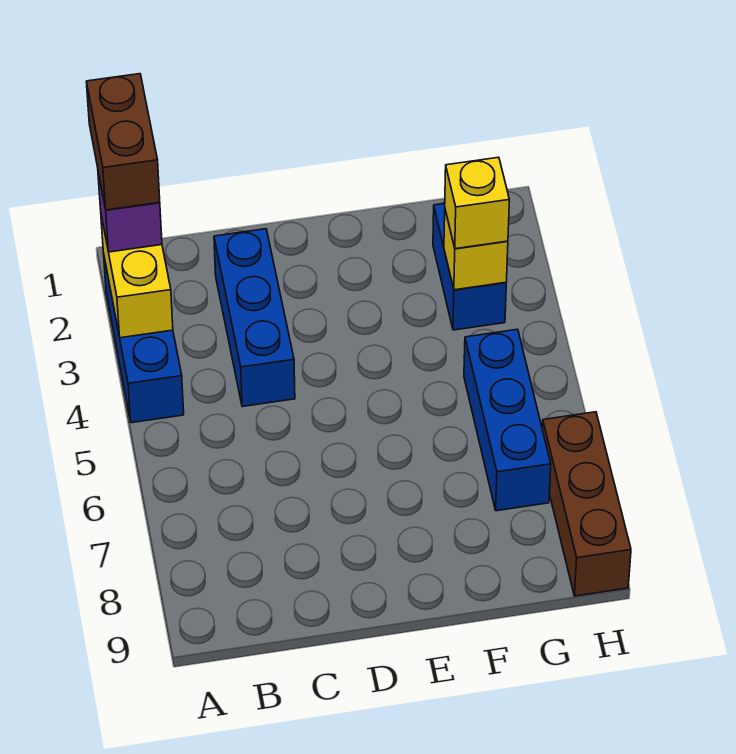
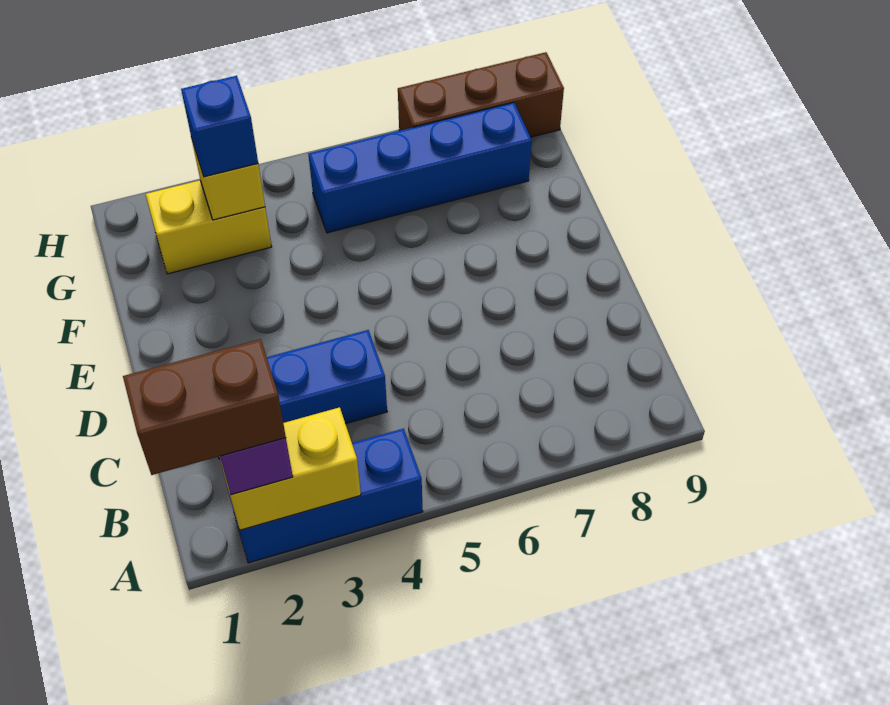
blue 1x2 brick [433,203,506,330] -> yellow 1x2 brick [146,180,271,274]
yellow 1x1 brick [445,157,509,249] -> blue 1x1 brick [181,76,258,177]
blue 1x3 brick [464,329,551,511] -> blue 1x4 brick [308,103,532,233]

